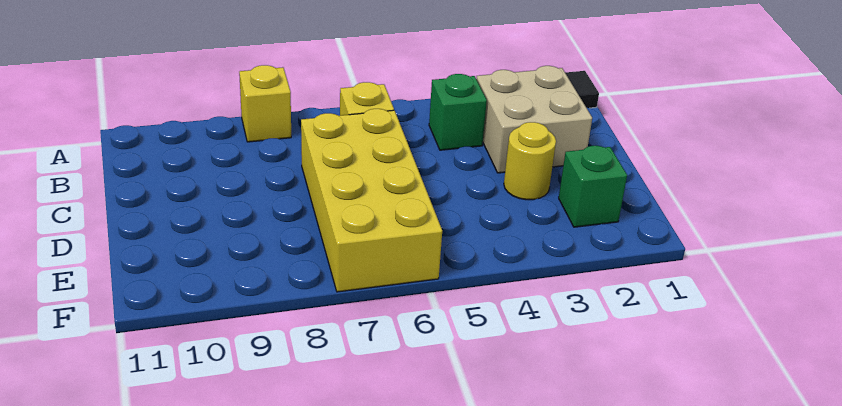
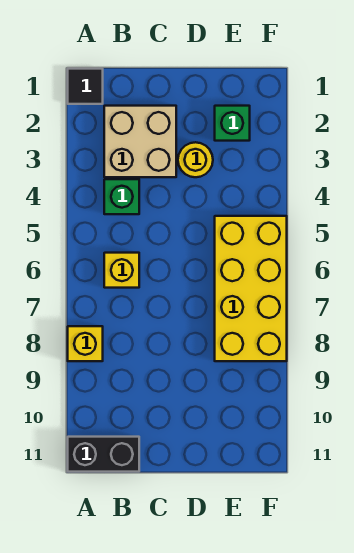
none -> black 1x2 brick [68,437,139,472]
yellow 2x4 brick [301,109,442,292] -> yellow 2x4 brick turned to [215,216,287,361]

